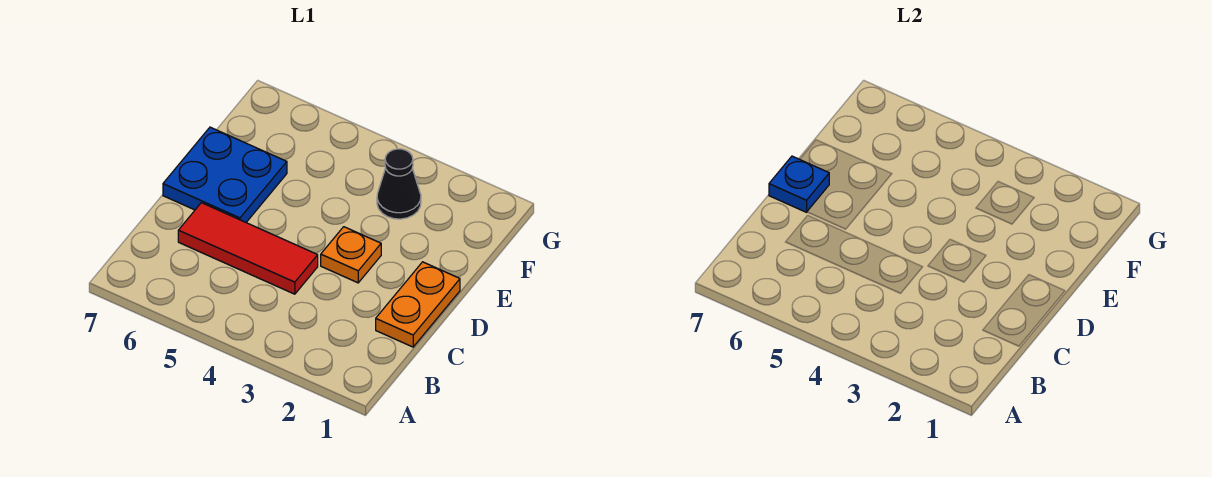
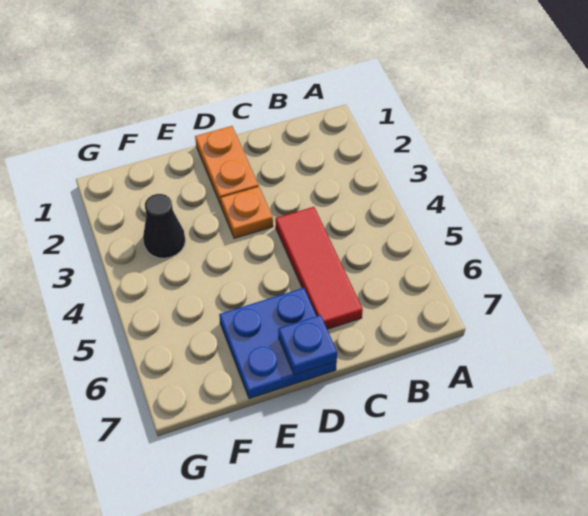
orange 1x2 plate [376,262,460,347] -> orange 1x2 plate turned to [195,126,259,205]

